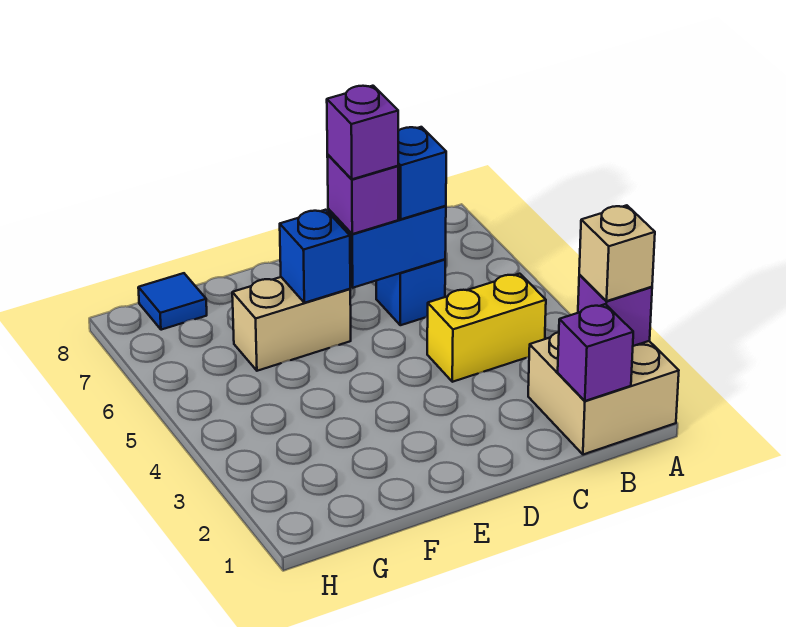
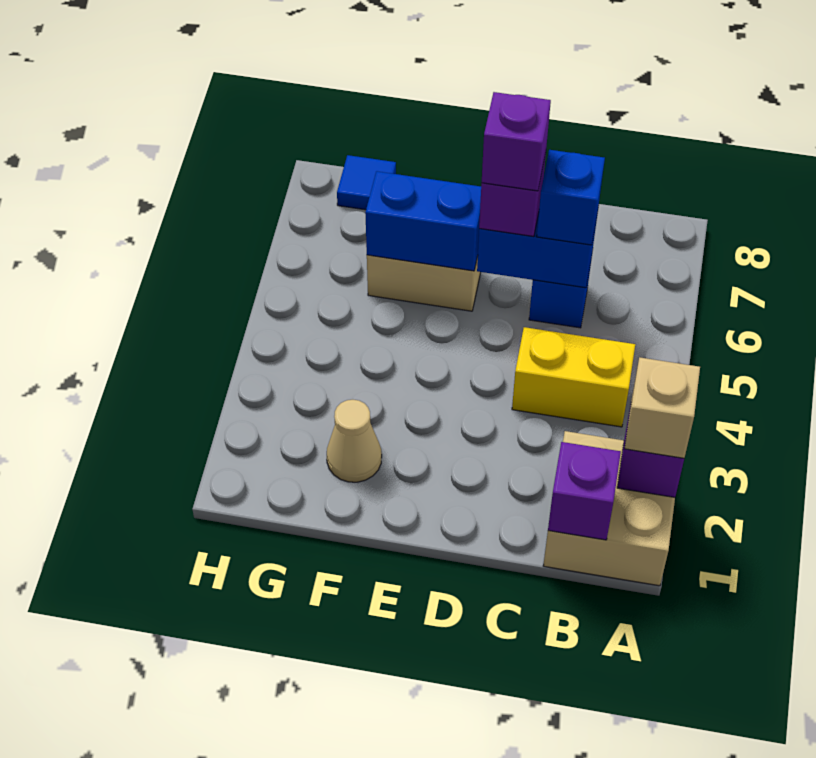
blue 1x1 brick [280,210,350,303] -> blue 1x2 brick [365,171,481,271]
none -> tan 1x1 cone [327,400,382,482]

